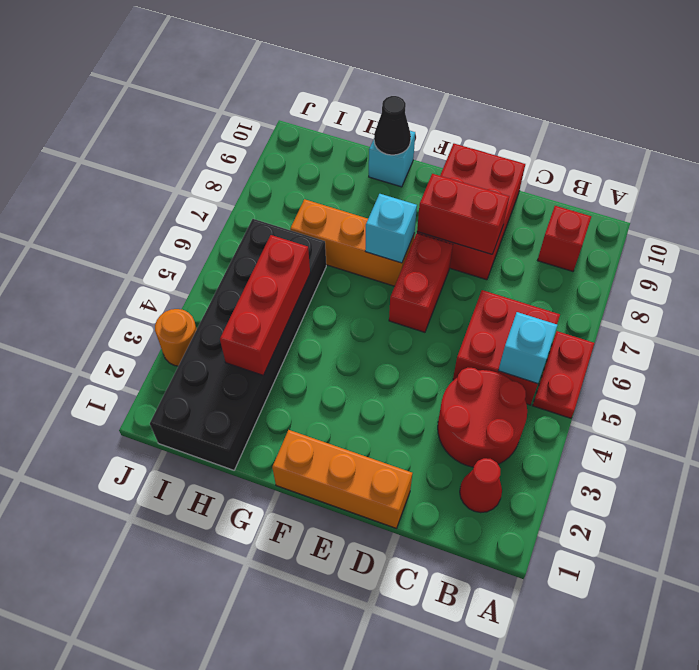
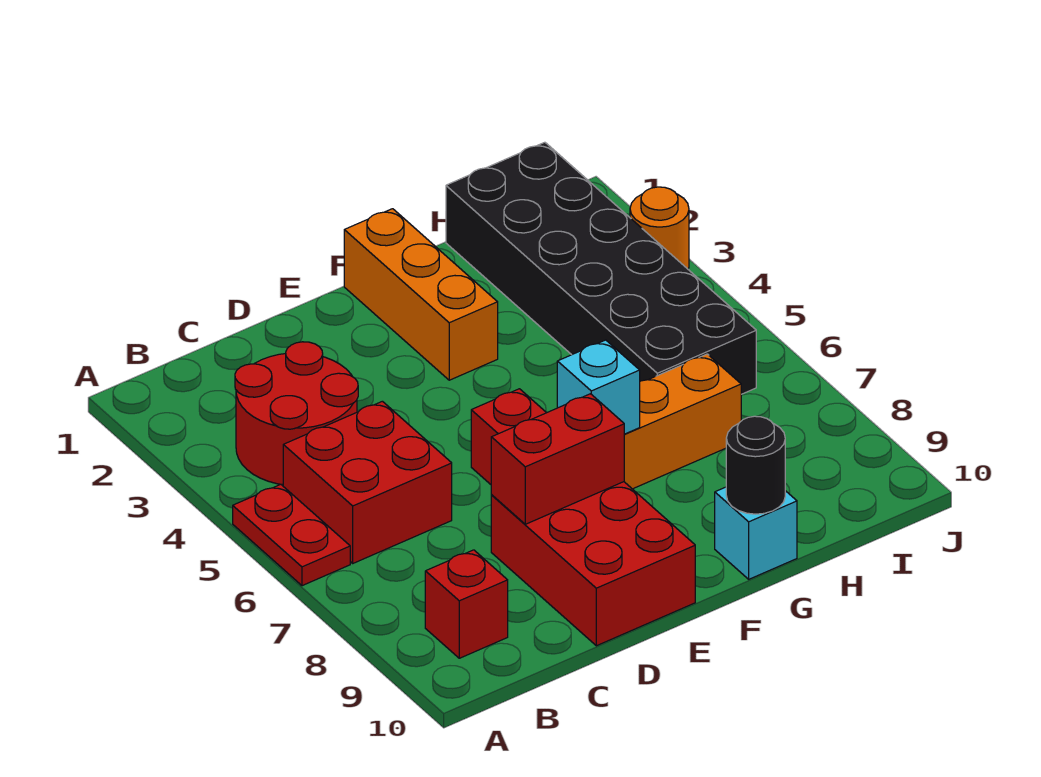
red 1x1 cone [460,458,502,513] -> none
cyan 1x1 brick [498,312,557,384] -> none
orange 1x3 brick [272,430,412,528] -> orange 1x3 brick turned to [344,209,498,380]
black 1x1 cone [374,96,411,155] -> black 1x1 round brick [726,416,785,514]
red 1x3 brick [220,235,310,375] -> none

